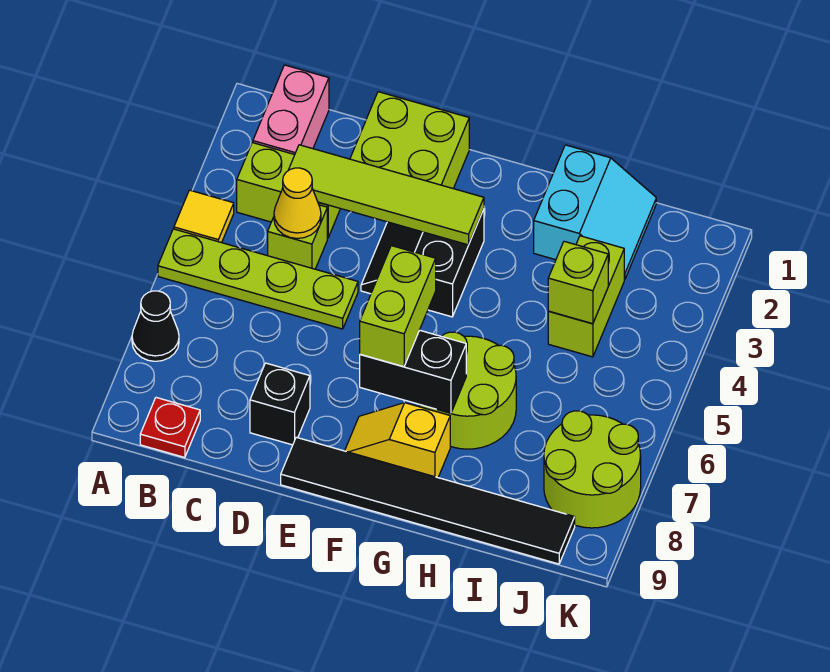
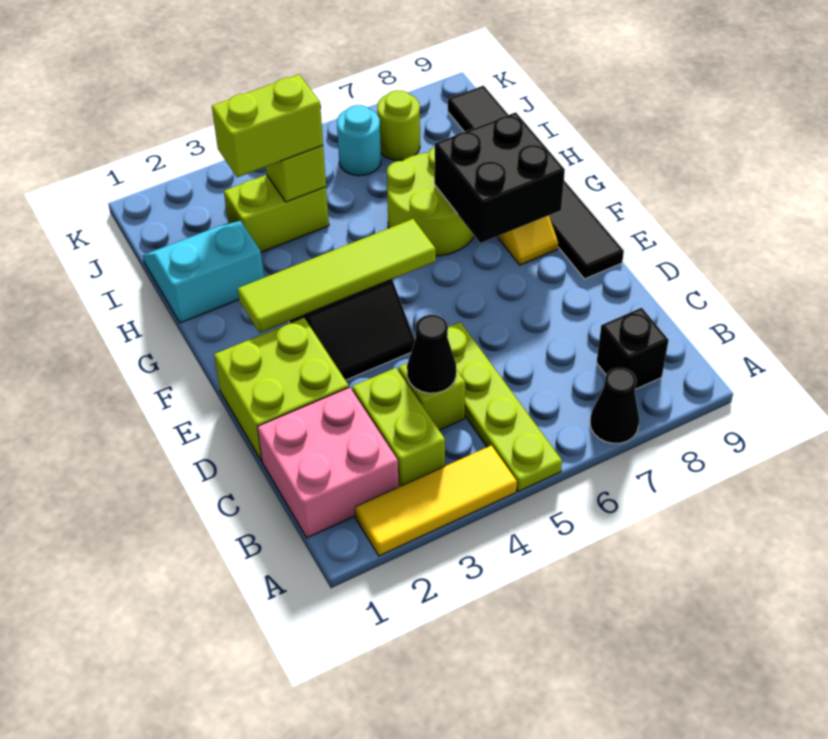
yellow 1x1 tile [174,190,234,243] -> yellow 1x3 tile [355,445,517,556]
pink 1x2 brick [253,65,329,155] -> pink 2x2 brick [257,387,399,538]
red 1x1 plate [140,398,200,458] -> none
lime 1x4 tile [288,145,484,245] -> lime 1x4 tile turned to [238,219,436,333]
yellow 1x1 cone [274,168,321,238] -> black 1x1 cone [407,315,456,393]
black 1x1 brick [250,363,310,445] -> black 1x1 brick moved to [596,308,669,389]
lime 1x2 brick [360,246,436,367] -> lime 1x2 brick moved to [212,75,323,177]
black 1x2 brick [360,330,466,413] -> black 2x2 brick [434,112,565,243]
none -> cyan 1x1 round brick [337,105,381,176]
lime 2x2 round brick [544,411,641,528] -> lime 1x1 round brick [377,91,420,160]

